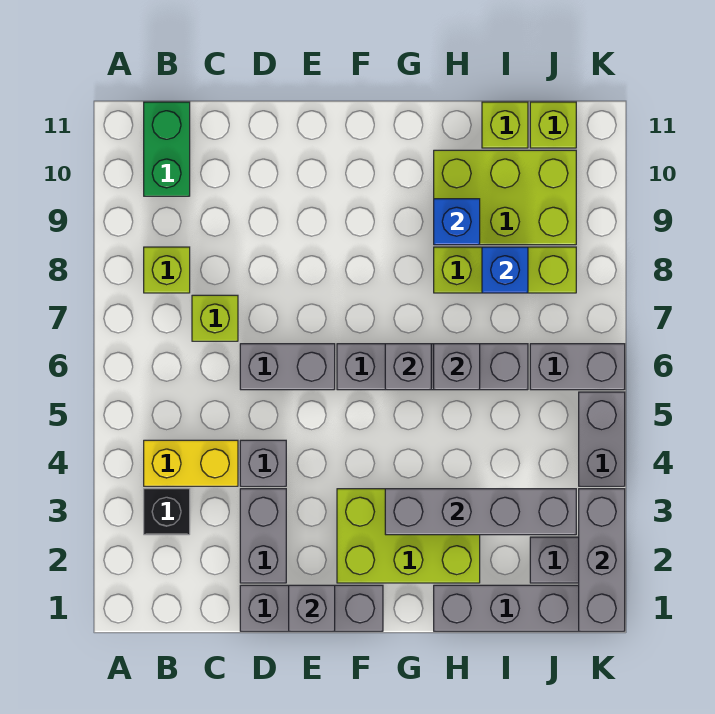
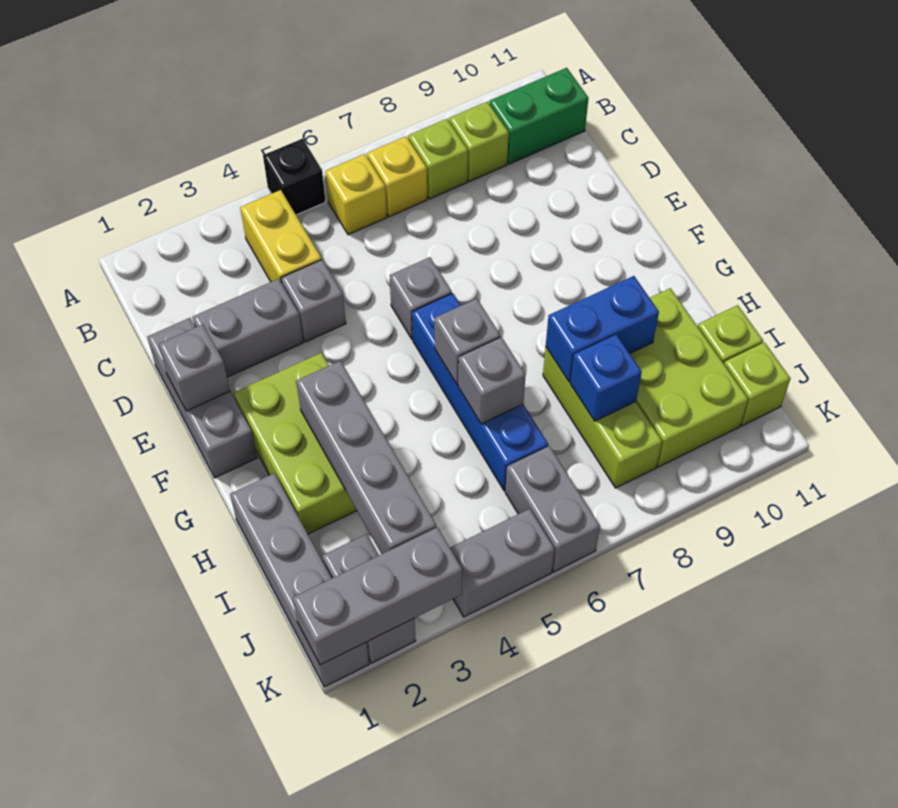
black 1x1 brick [144,489,190,535] -> black 1x1 brick moved to [263,139,326,215]
none -> yellow 1x1 brick [325,154,387,235]
none -> yellow 1x1 brick [367,137,427,217]
lime 1x1 brick [192,295,238,341] -> lime 1x1 brick moved to [449,102,509,181]
grey 1x2 brick [240,344,335,390] -> grey 1x1 brick [390,257,452,339]
grey 1x4 brick [337,344,528,390] -> blue 1x4 brick [412,293,548,491]
blue 1x1 brick [434,199,480,245] -> blue 1x2 brick [546,276,659,382]

